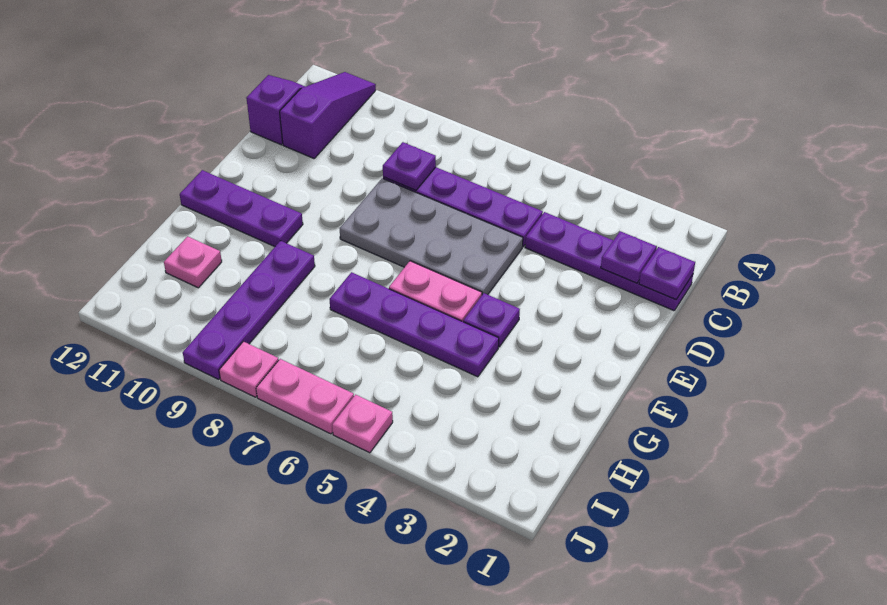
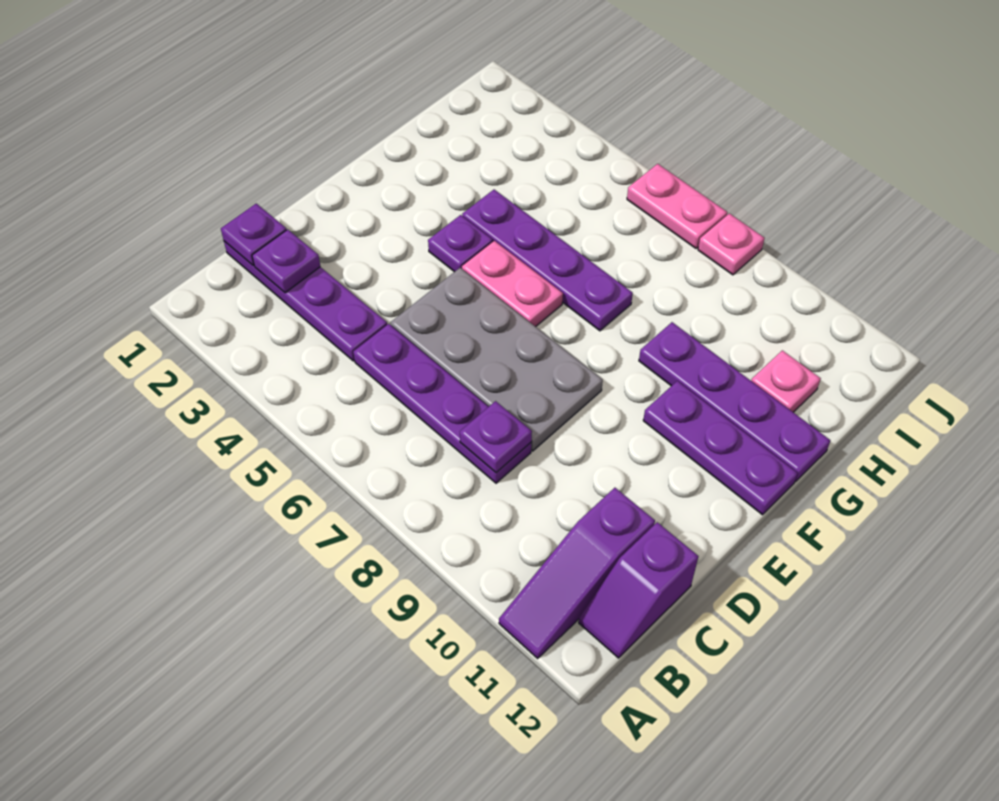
purple 1x4 plate [183,241,315,379] -> purple 1x4 plate turned to [639,322,830,481]
pink 1x1 plate [332,395,393,453] -> none

